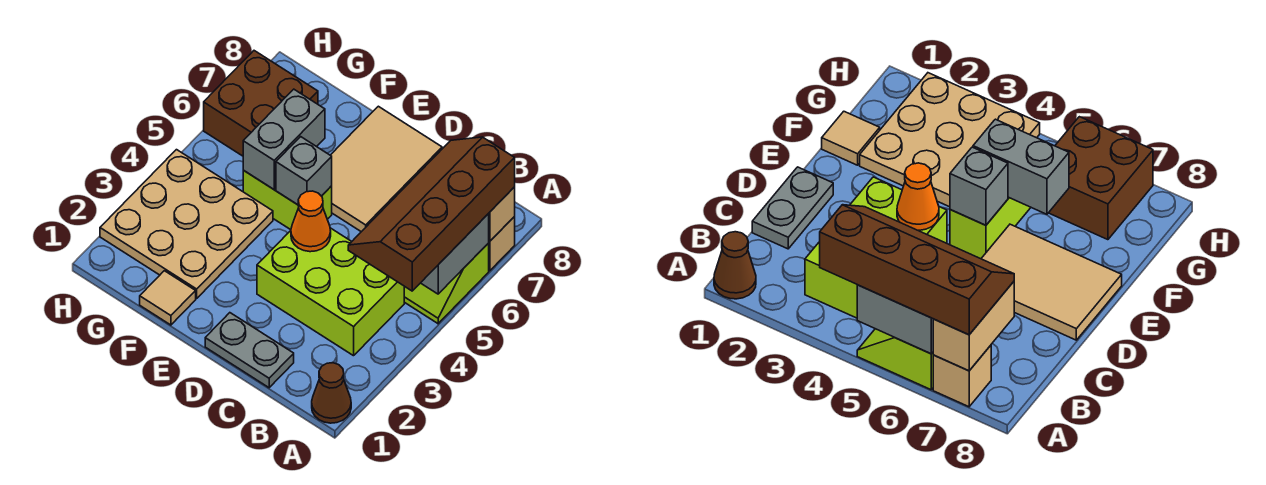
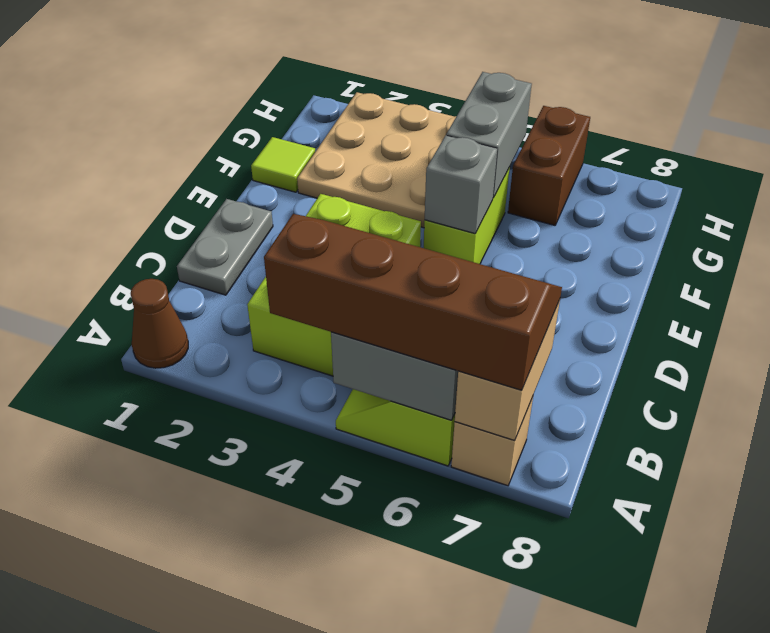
orange 1x1 cone [291,191,331,252] -> none
tan 2x3 tile [330,106,442,232] -> none
tan 1x1 tile [140,271,196,325] -> lime 1x1 tile [251,137,315,192]
grey 1x2 brick [243,89,325,189] -> grey 1x2 brick turned to [446,72,532,198]
brown 2x2 brick [204,51,318,156] -> brown 1x2 brick [508,106,590,225]

